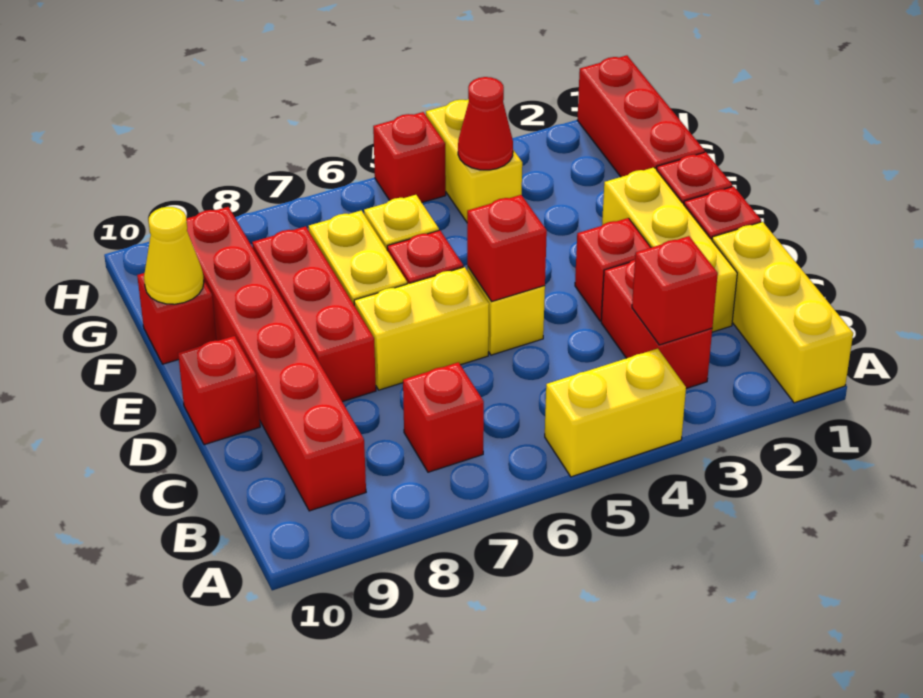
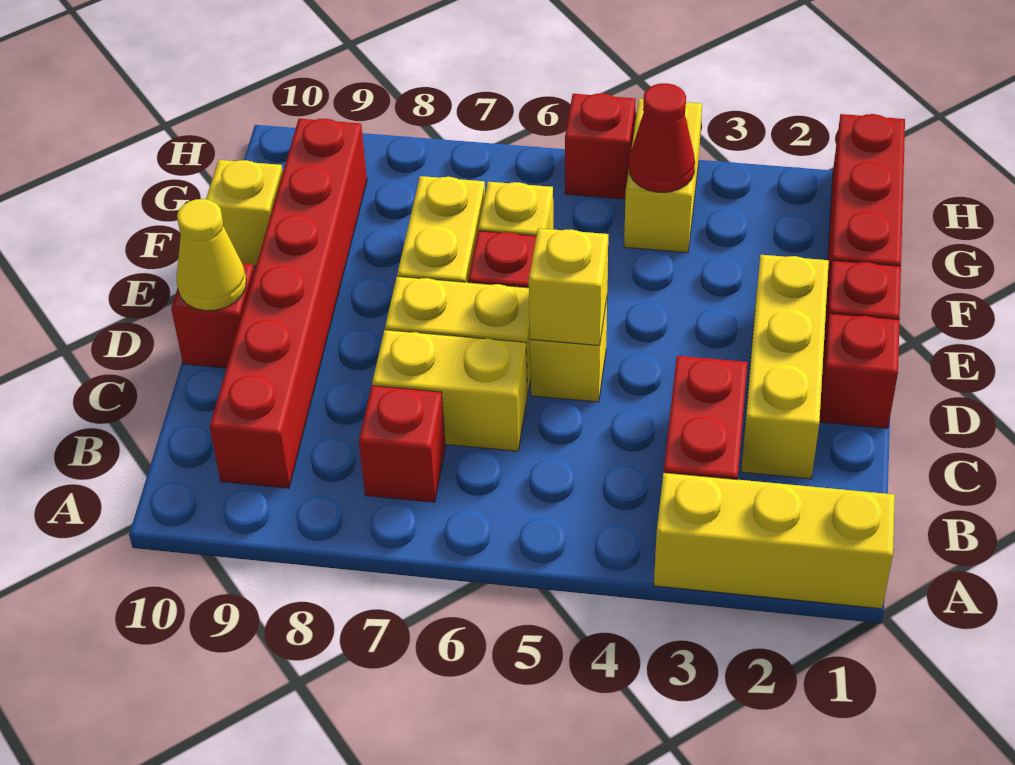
yellow 1x3 brick [712,222,853,403] -> yellow 1x3 brick turned to [654,473,895,609]
yellow 1x2 brick [545,349,686,477] -> yellow 1x2 brick moved to [372,330,527,451]
red 1x1 brick [632,236,718,345] -> none
red 1x1 brick [575,218,651,321] -> none
red 1x1 brick [467,195,547,301] -> yellow 1x1 brick [529,228,608,346]
red 1x3 brick [252,226,376,402] -> none
red 1x1 brick [137,273,217,364] -> yellow 1x1 brick [206,160,283,266]
yellow 1x1 cone [144,207,204,304] -> yellow 1x1 cone moved to [176,199,246,311]

